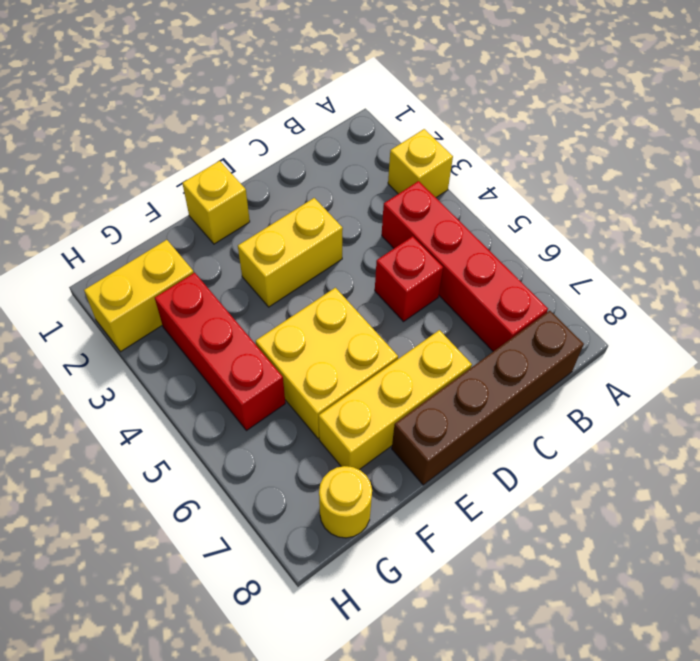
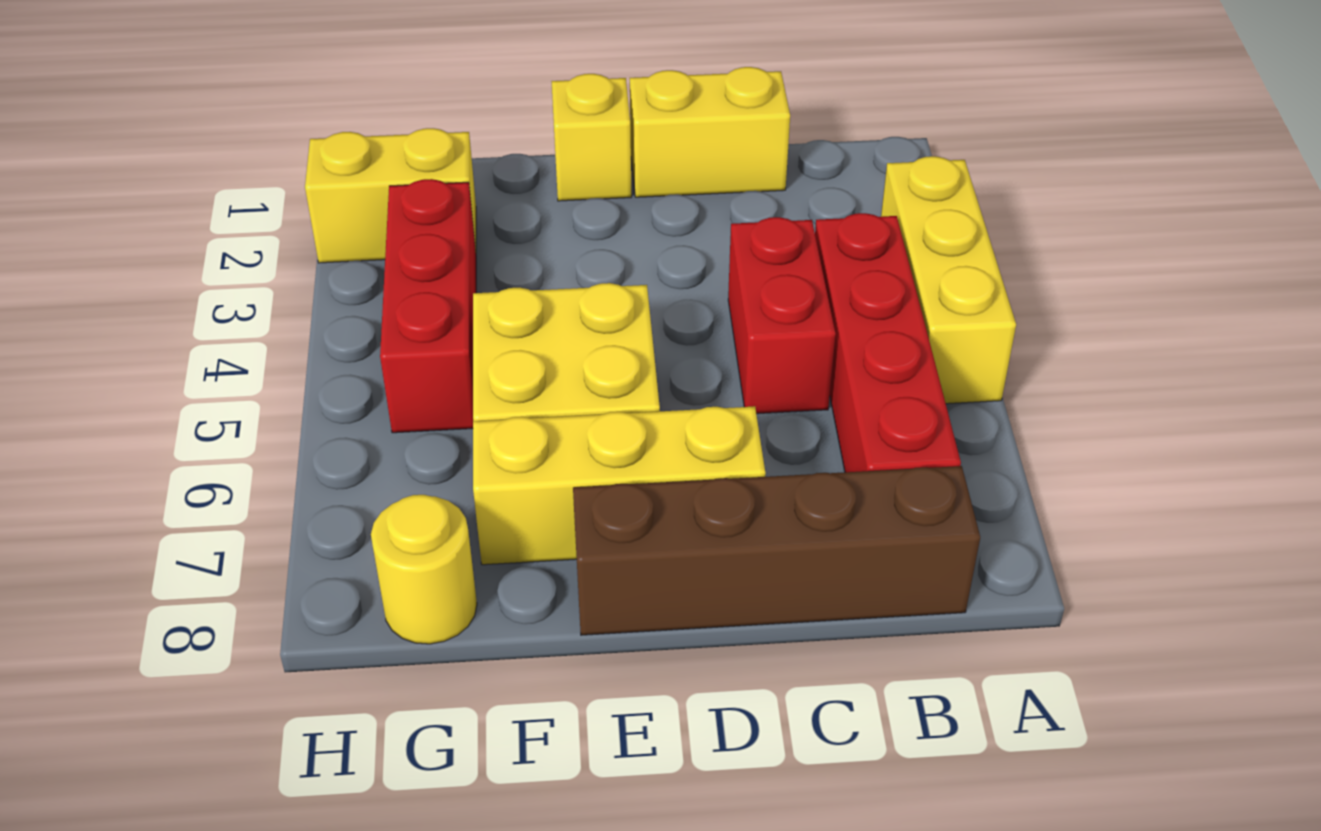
yellow 1x1 brick [388,129,453,197] -> yellow 1x3 brick [881,156,1016,404]
red 1x1 brick [375,236,443,322] -> red 1x2 brick [728,217,836,414]
yellow 1x2 brick [238,198,343,307] -> yellow 1x2 brick moved to [630,67,790,197]

